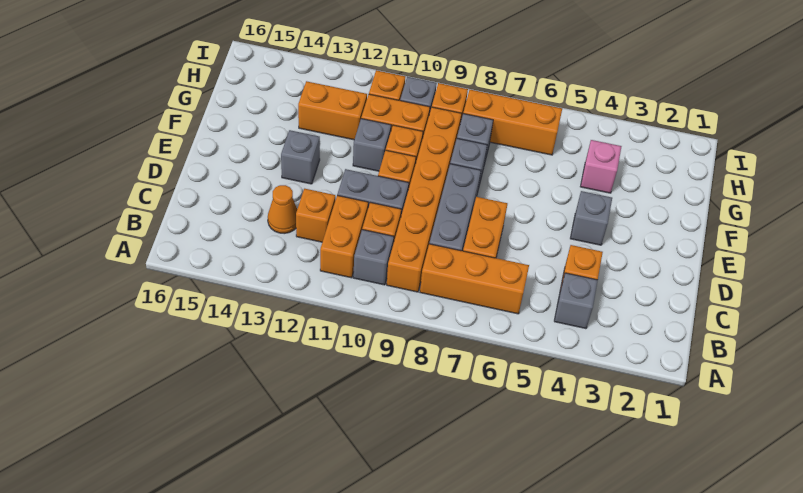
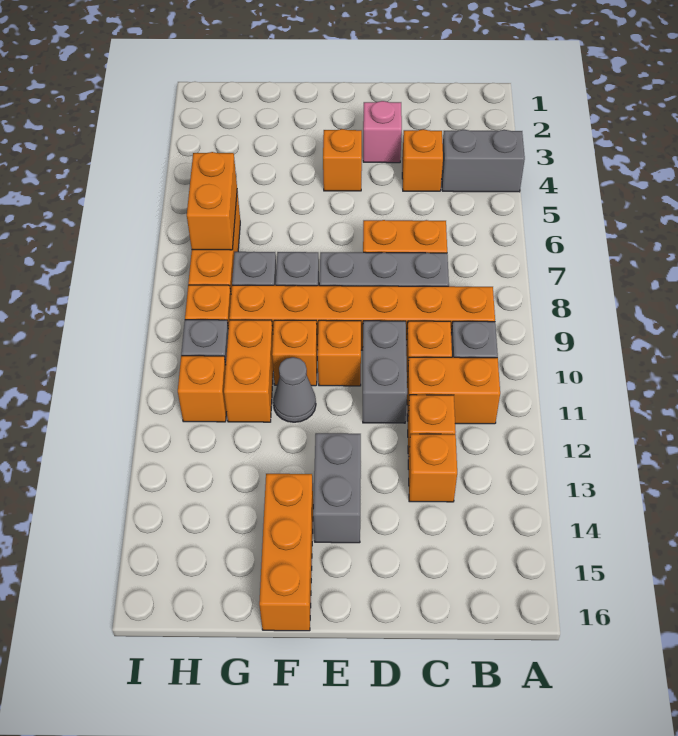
grey 1x1 brick [554,273,598,329] -> grey 1x2 brick [442,129,525,192]
orange 1x3 brick [420,244,529,314] -> orange 1x3 brick moved to [259,474,313,631]
orange 1x1 cone [268,185,297,234] -> orange 1x1 brick [408,434,457,502]
grey 1x1 brick [570,191,612,245] -> orange 1x1 brick [323,129,362,191]
grey 1x1 brick [281,130,320,184] -> grey 1x2 brick [313,433,361,543]
grey 1x1 brick [353,119,391,171] -> grey 1x1 cone [273,357,316,422]
pink 1x1 brick [580,140,622,193] -> pink 1x1 brick moved to [363,101,402,163]
orange 1x2 brick [298,81,367,140] -> orange 1x2 brick moved to [187,152,237,250]

